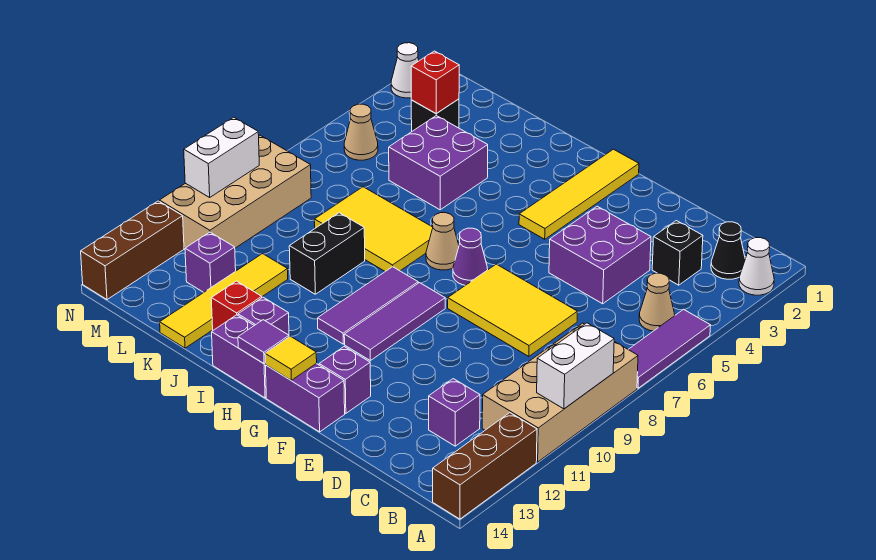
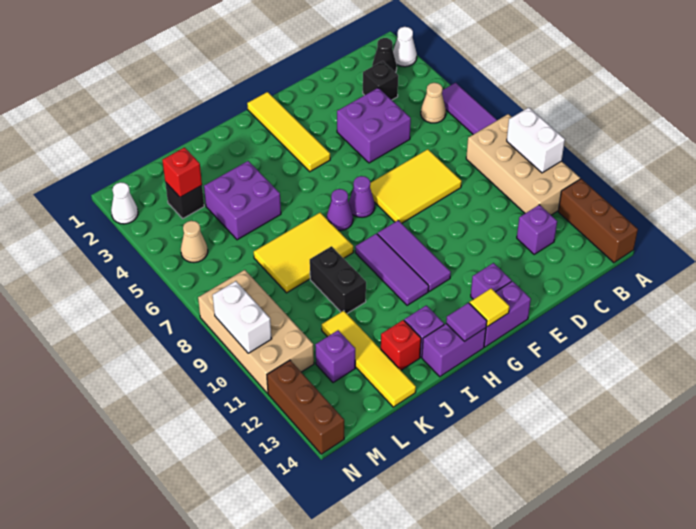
tan 1x1 cone [426,213,459,270] -> purple 1x1 cone [327,189,353,231]

